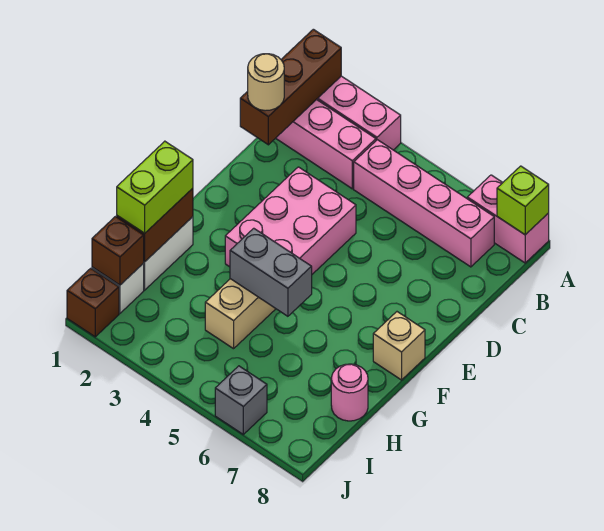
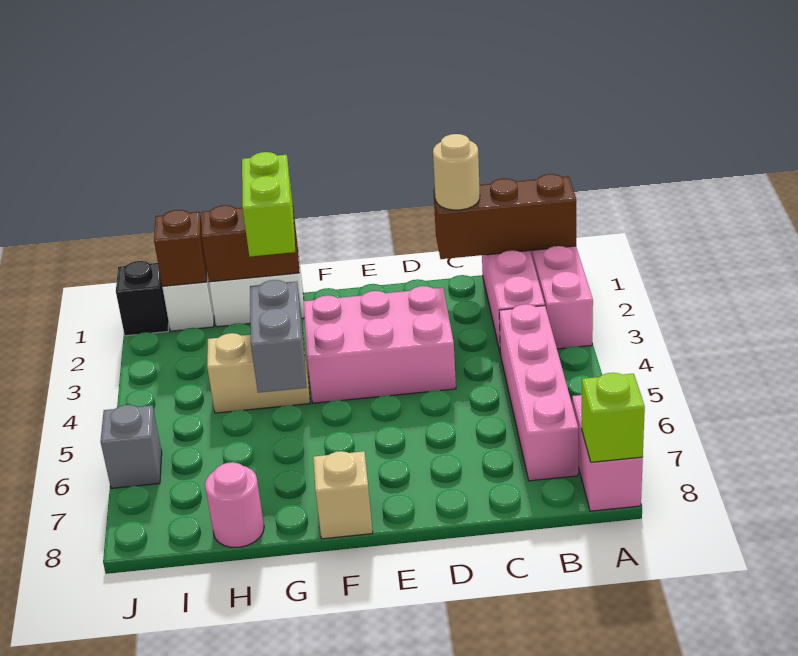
lime 1x2 brick [117,141,193,233] -> lime 1x2 brick turned to [242,152,295,257]
brown 1x1 brick [67,268,119,337] -> black 1x1 brick [116,261,169,336]

